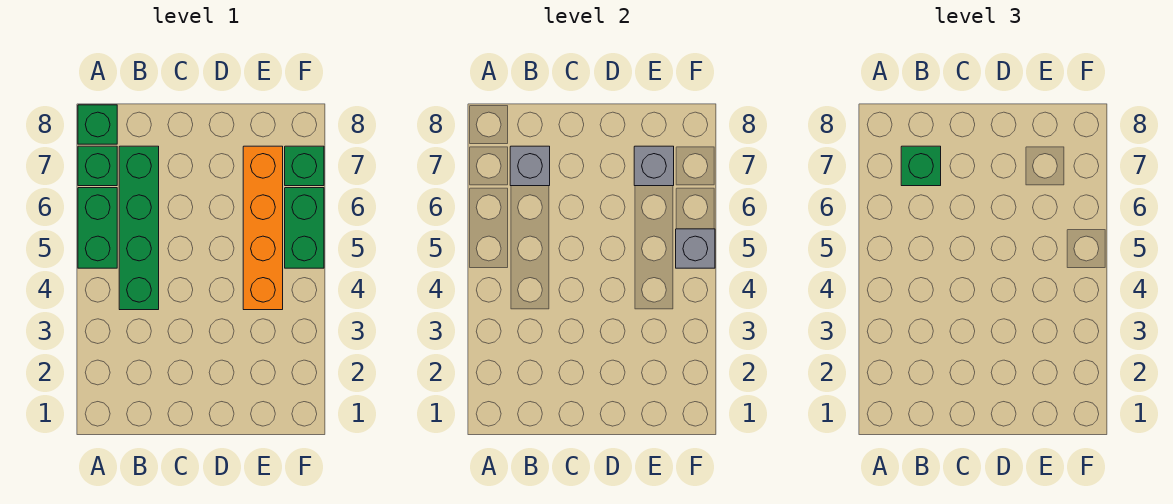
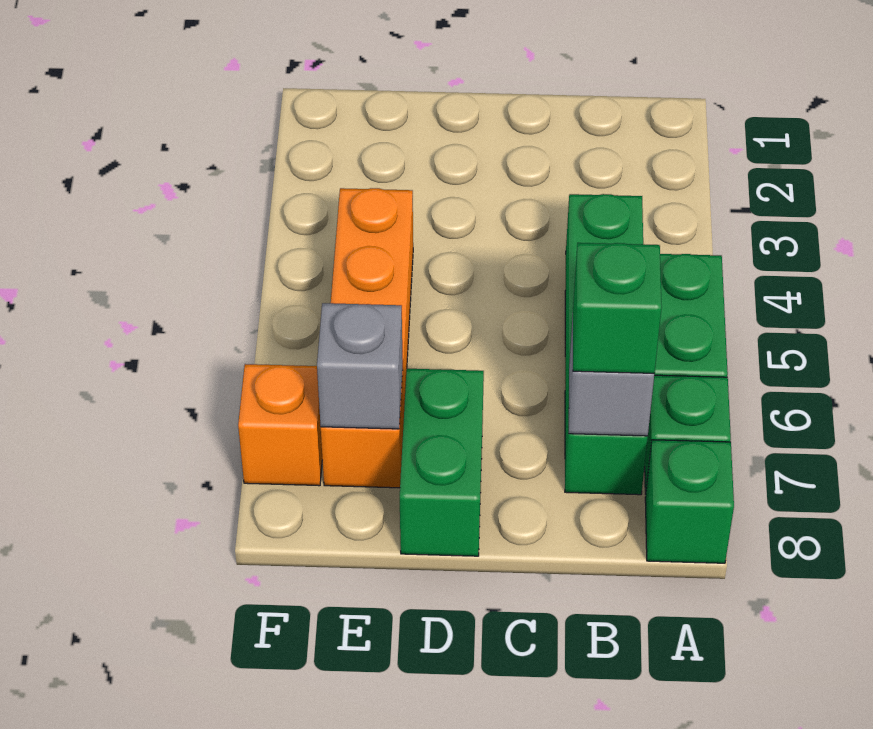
green 1x2 brick [285,188,324,268] -> green 1x2 brick moved to [400,369,484,556]
grey 1x1 brick [676,229,715,268] -> none
green 1x1 brick [285,146,324,186] -> orange 1x1 brick [238,364,322,486]

